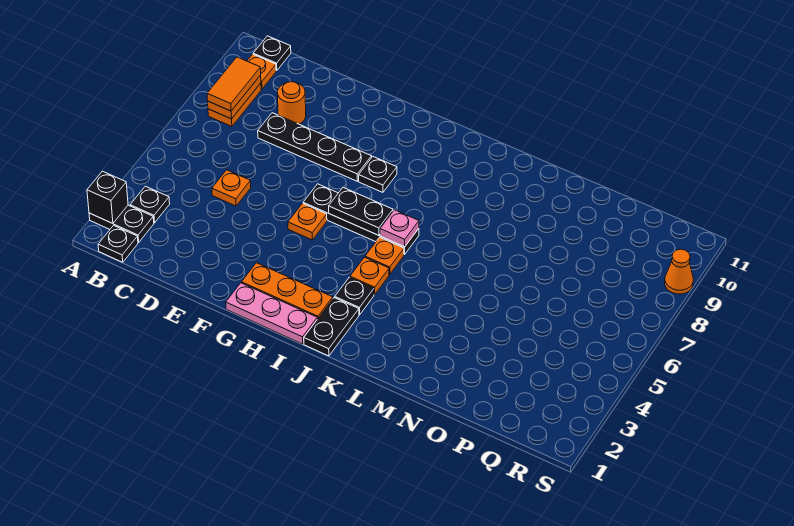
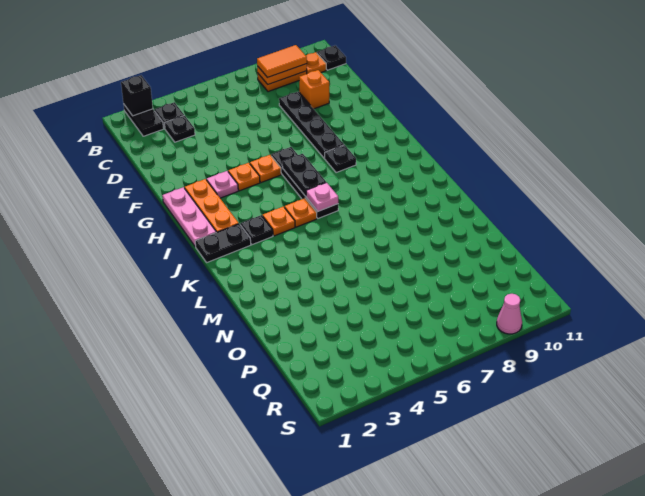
black 1x1 plate [98,226,138,262] -> black 1x1 plate moved to [165,115,195,142]
orange 1x1 plate [212,170,251,206] -> orange 1x1 plate moved to [228,163,260,191]
orange 1x1 round brick [277,82,306,124] -> orange 1x1 brick [299,70,329,109]
none -> pink 1x1 plate [207,171,238,198]
orange 1x1 cone [665,249,693,294] -> pink 1x1 cone [497,294,522,334]

